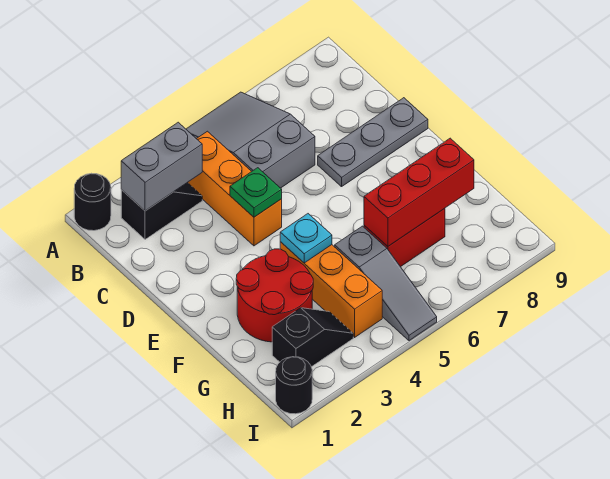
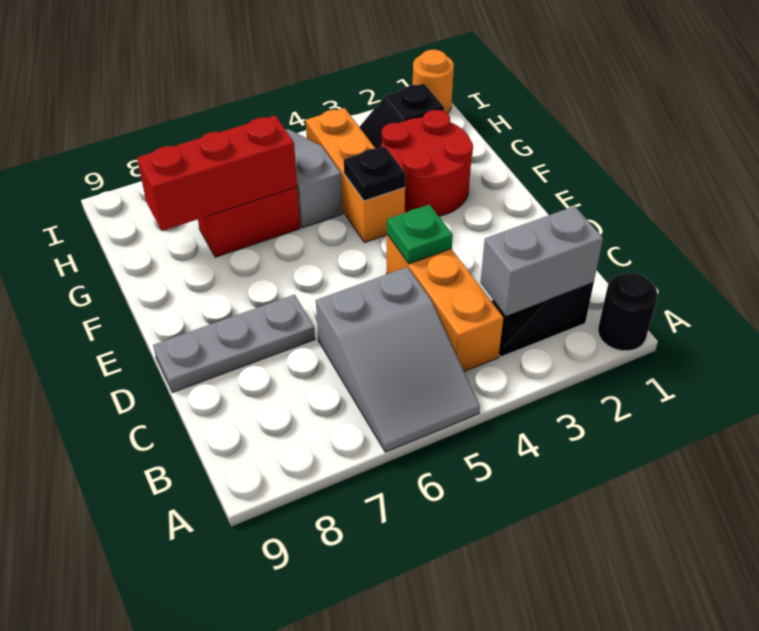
cyan 1x1 plate [280,214,332,263] -> black 1x1 plate [344,146,406,201]
black 1x1 round brick [276,357,312,414] -> orange 1x1 round brick [413,50,454,113]

